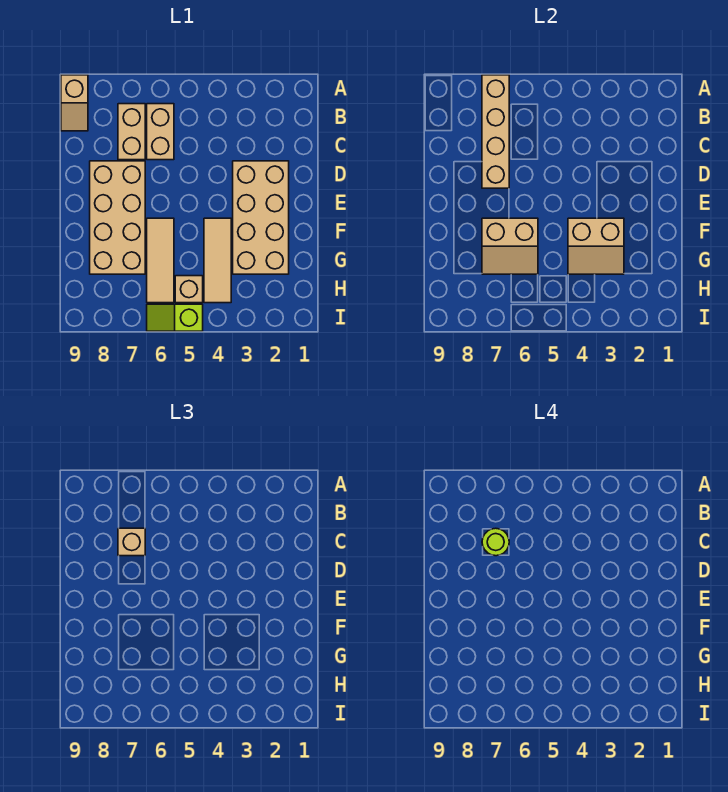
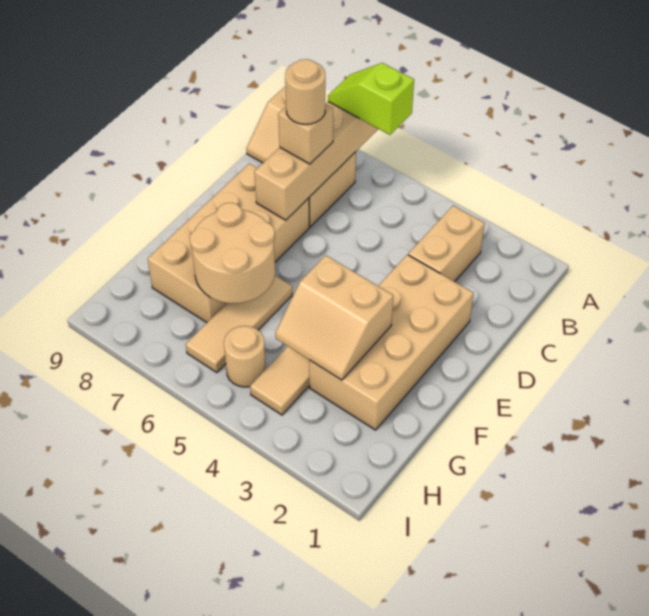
tan 1x2 brick [147,104,174,160] -> tan 1x2 brick moved to [408,206,485,282]
lime 1x1 round brick [482,528,509,556] -> tan 1x1 round brick [285,59,325,124]
tan 2x2 slope [482,218,538,274] -> tan 2x2 round brick [190,203,275,303]
tan 1x1 brick [175,276,203,303] -> tan 1x1 round brick [224,326,266,387]
lime 1x2 slope [147,304,203,331] -> lime 1x2 slope moved to [328,63,414,135]

